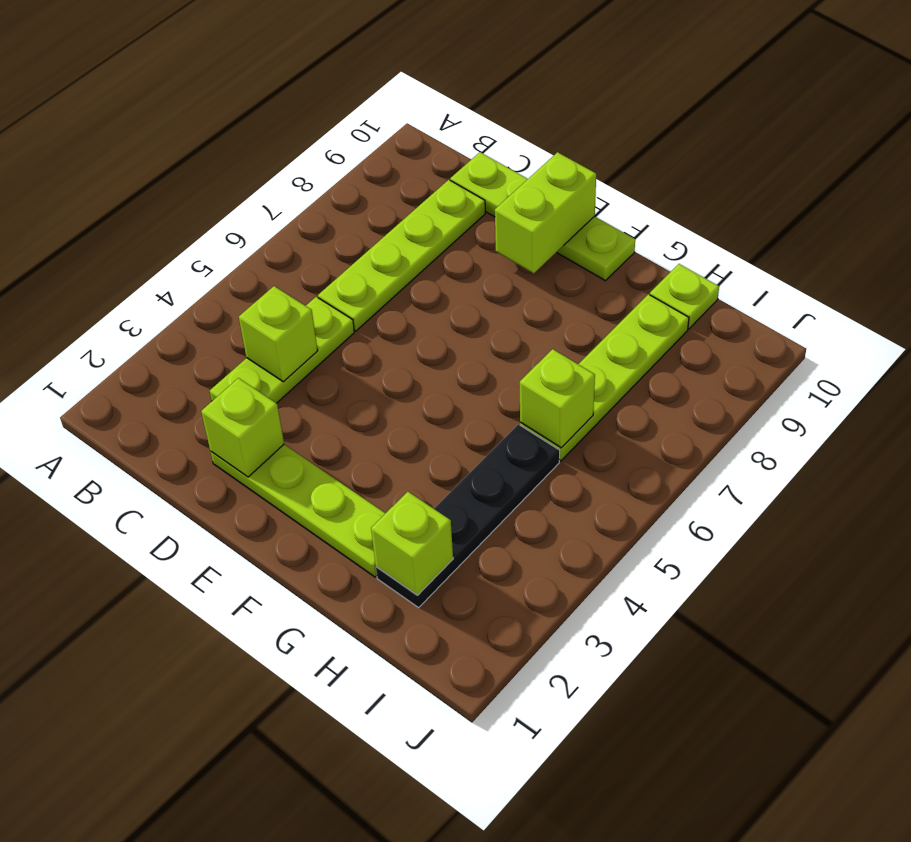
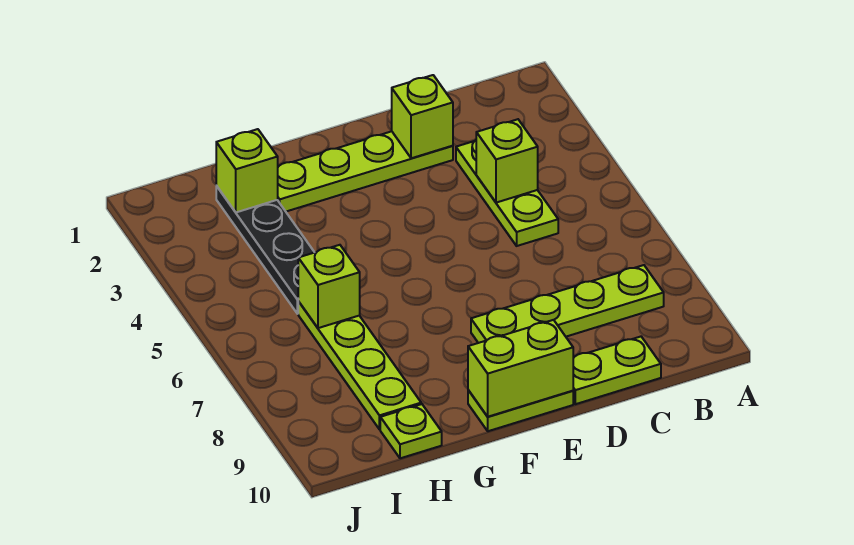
lime 1x4 plate [318,180,485,331] -> lime 1x4 plate turned to [471,265,664,343]
lime 1x2 brick [495,152,596,274] -> lime 1x2 brick turned to [468,320,573,417]

